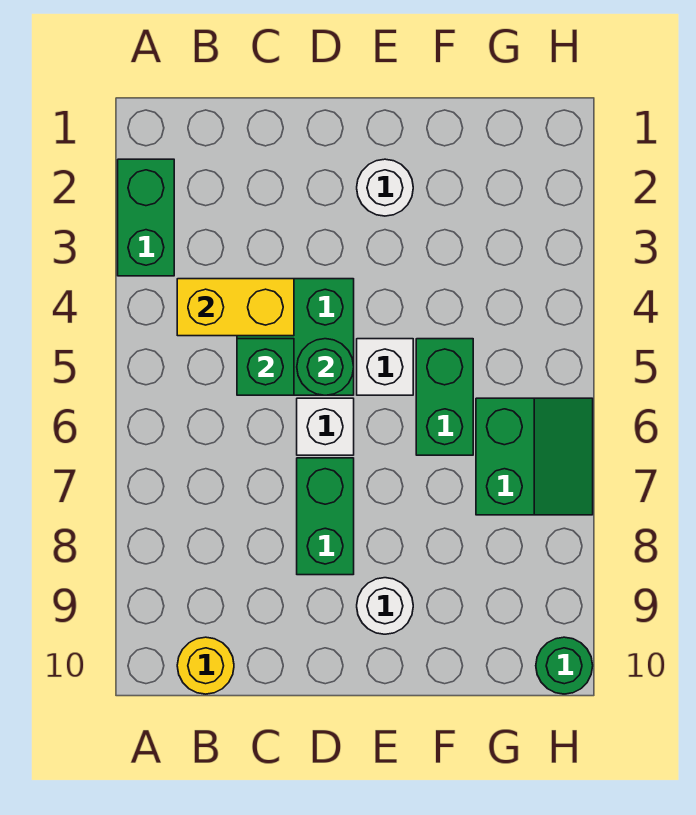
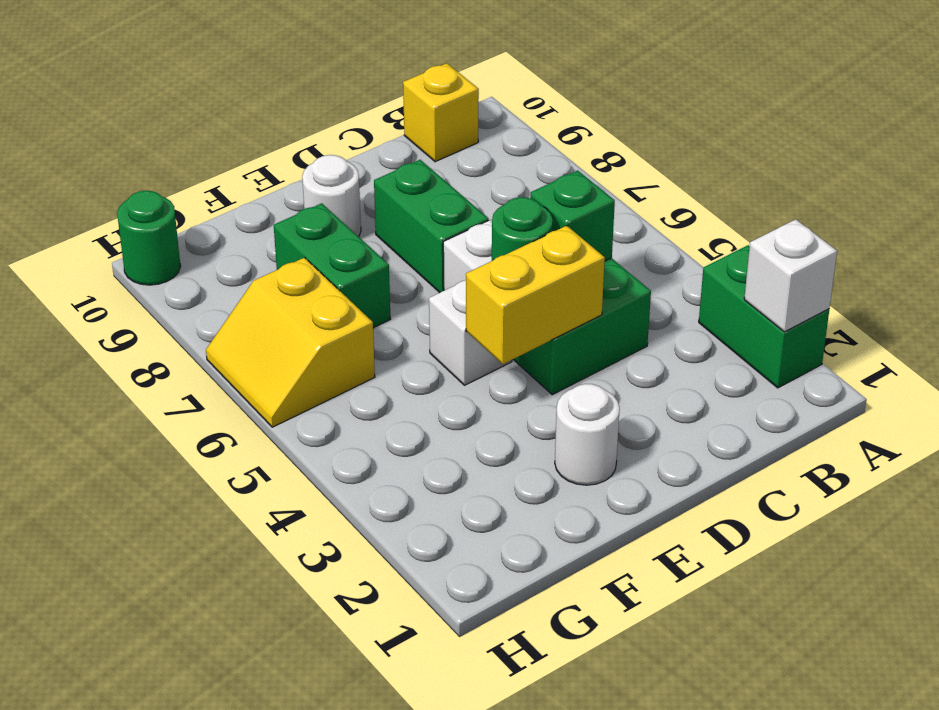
none -> white 1x1 brick [744,219,837,332]
yellow 1x2 brick [177,279,294,336] -> yellow 1x2 brick moved to [466,226,605,364]
yellow 1x1 round brick [177,637,234,694] -> yellow 1x1 brick [403,63,479,162]
green 1x2 brick [416,339,473,455] -> green 1x2 brick moved to [274,203,390,328]
green 2x2 slope [476,398,593,515] -> yellow 2x2 slope [206,258,375,427]

